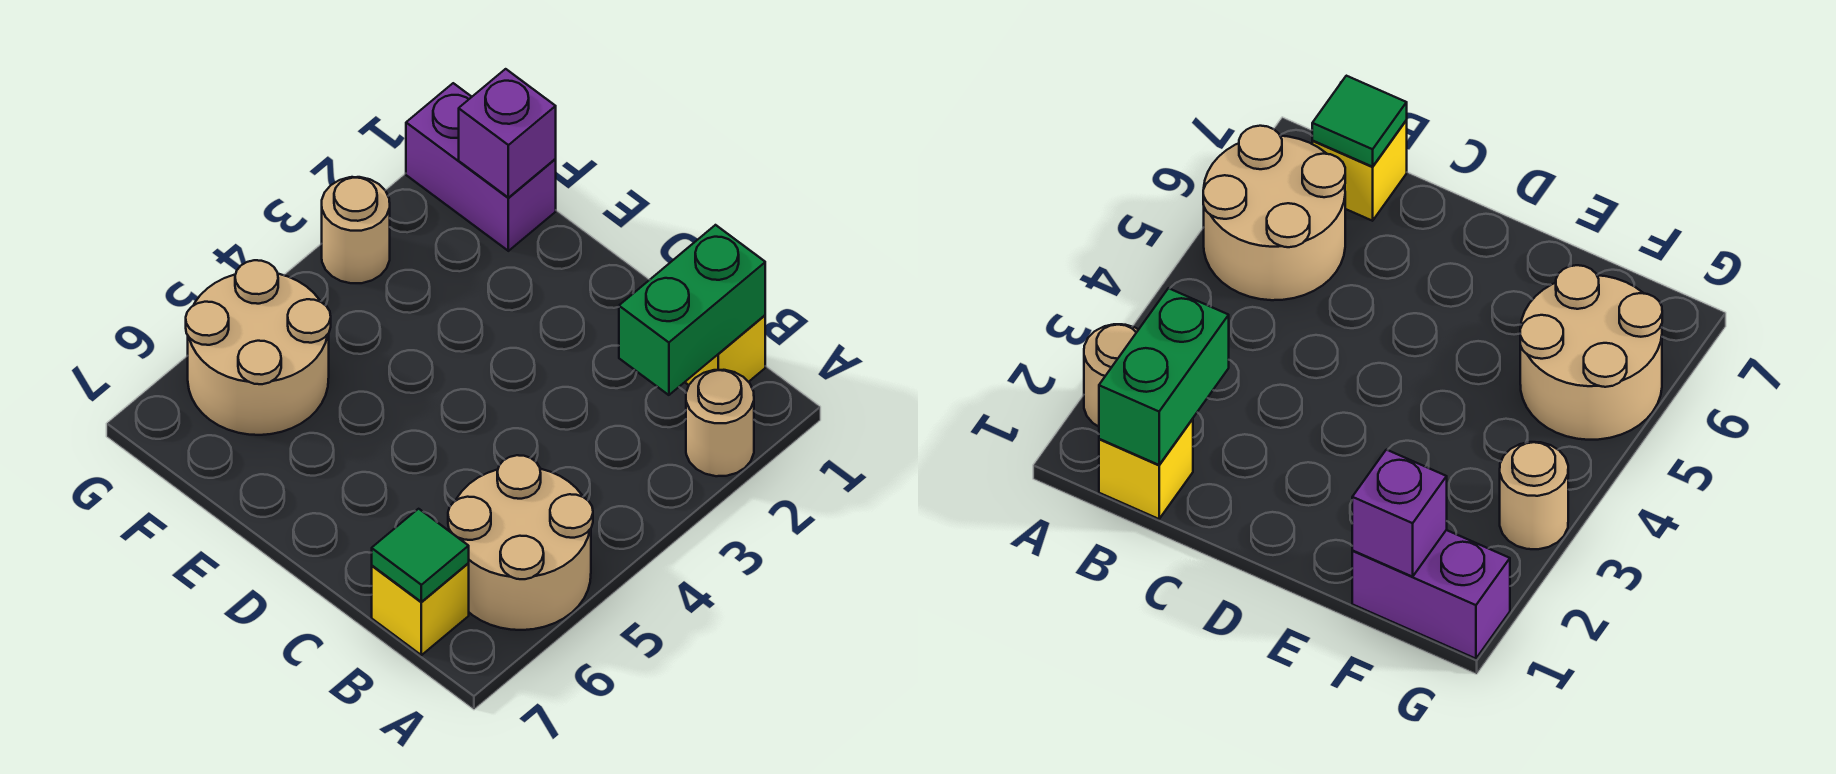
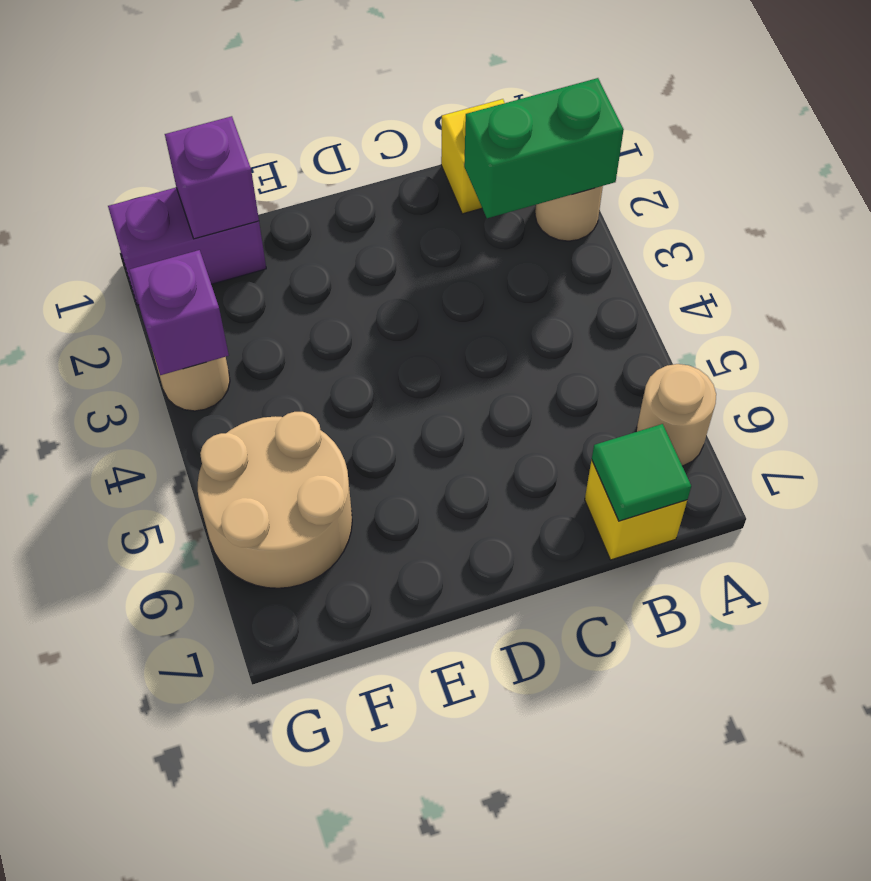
tan 2x2 round brick [448,455,593,630] -> tan 1x1 round brick [636,364,716,466]
green 1x2 brick [619,225,765,395] -> green 1x2 brick turned to [464,78,624,218]
none -> purple 1x1 brick [129,250,229,375]

